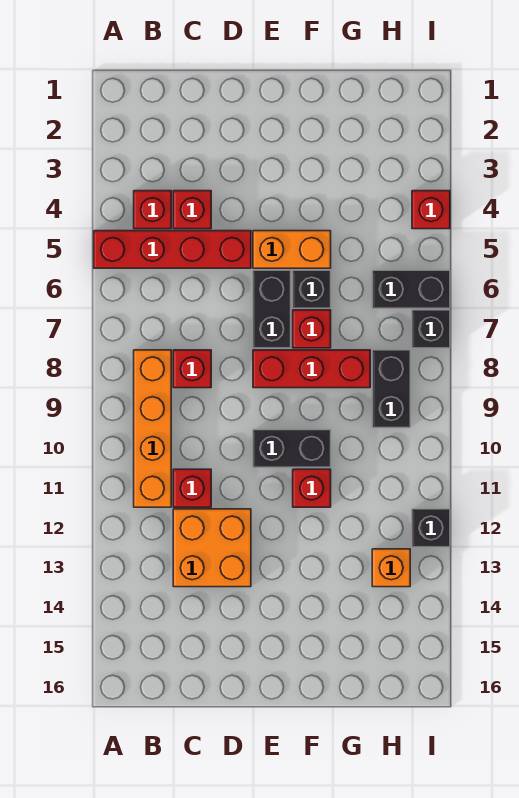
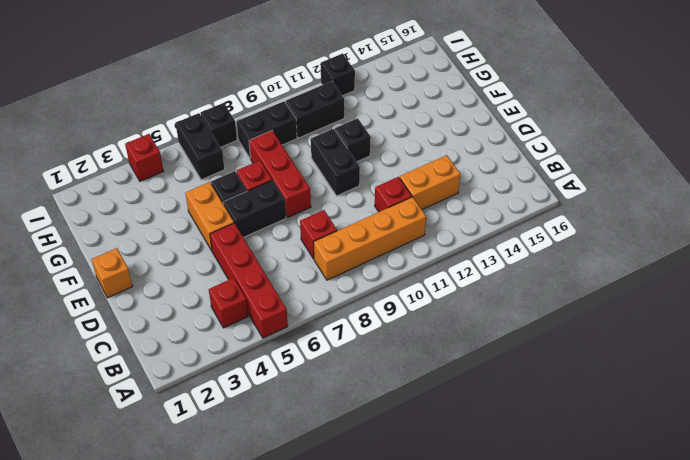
red 1x1 brick [173,191,211,229] -> none
orange 2x2 brick [173,509,251,587] -> orange 1x2 brick [400,155,461,209]
red 1x1 brick [293,469,331,507] -> black 1x1 brick [335,118,371,162]
none -> black 1x2 brick [285,81,344,138]
orange 1x1 brick [372,549,410,587] -> orange 1x1 brick moved to [92,248,133,298]

